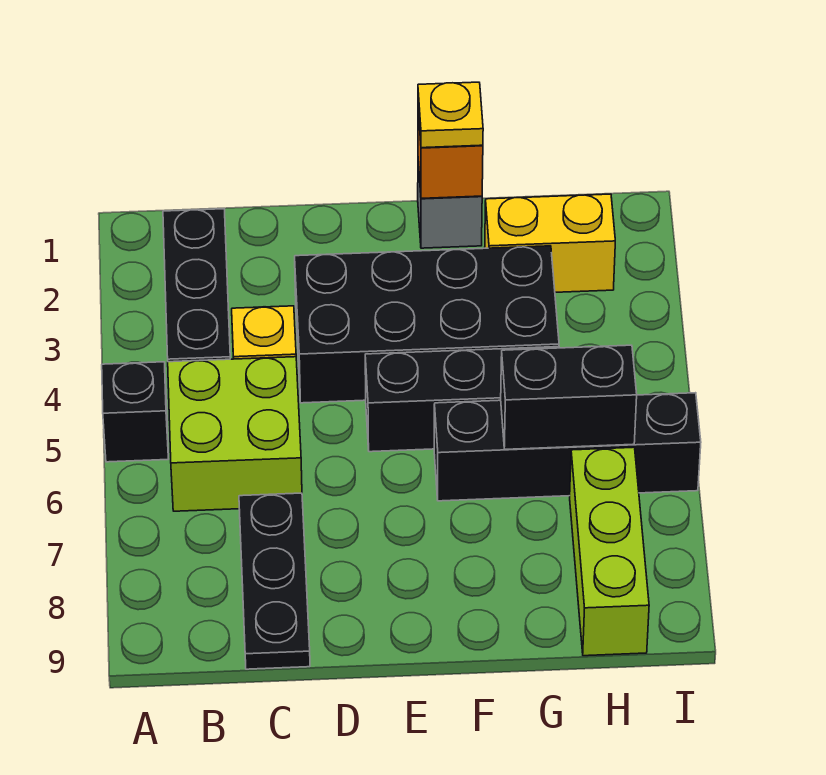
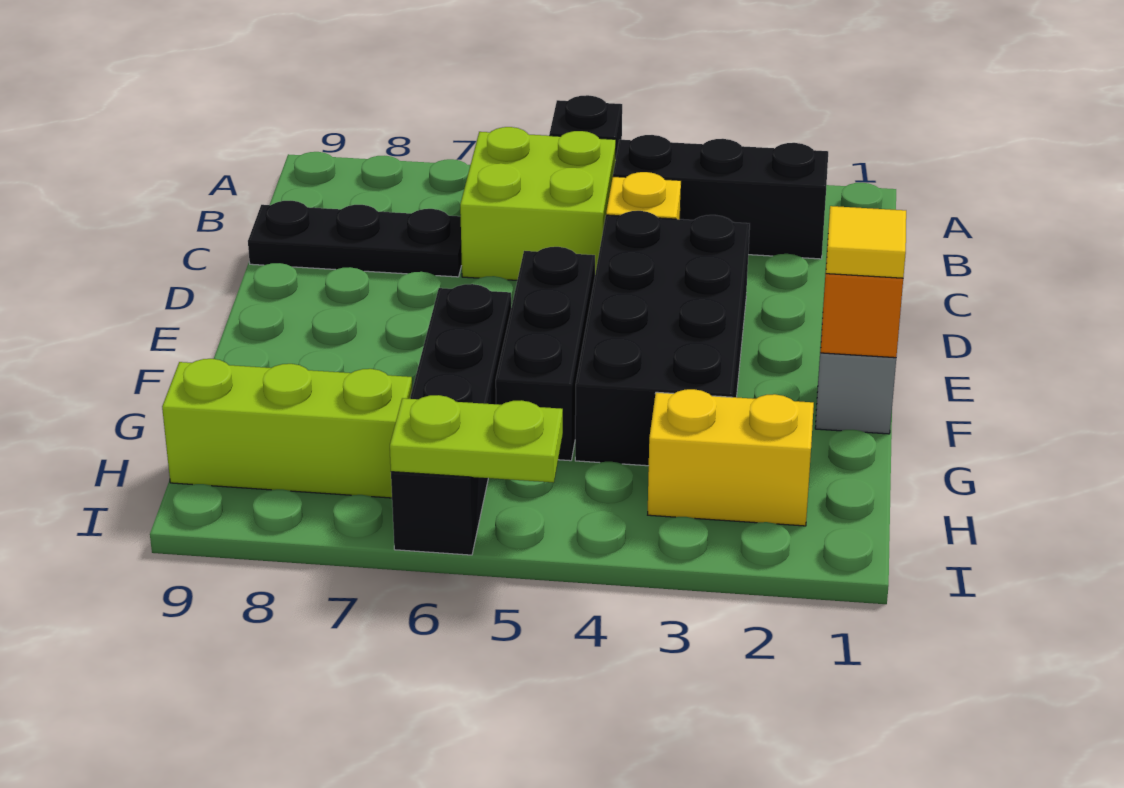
yellow 1x1 plate [418,82,483,148] -> yellow 1x1 tile [826,206,906,278]
yellow 1x2 brick [485,194,615,292] -> yellow 1x2 brick turned to [648,389,814,526]
black 1x2 brick [501,345,637,449] -> none
none -> lime 1x2 plate [390,395,563,483]

